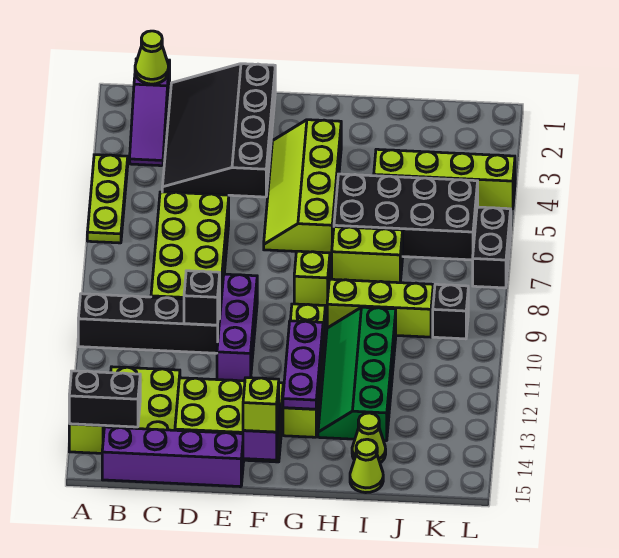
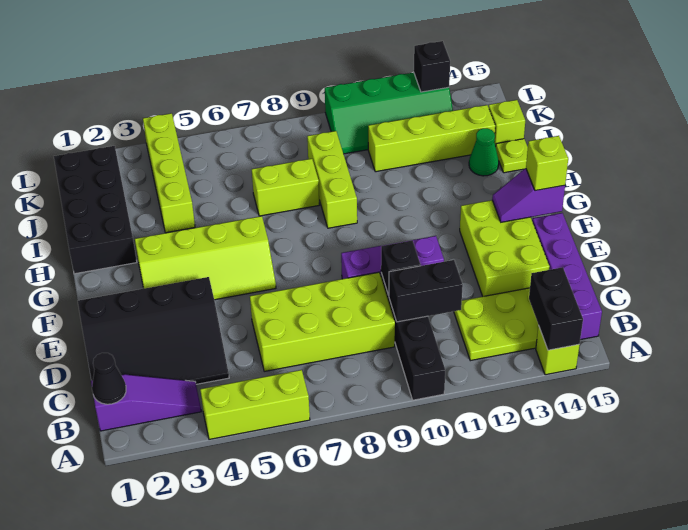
lime 1x3 plate [87,155,128,243] -> lime 1x3 brick [200,370,310,439]
lime 1x1 cone [135,31,169,84] -> black 1x1 cone [92,353,126,404]
lime 1x1 brick [294,251,330,306] -> lime 1x1 brick moved to [489,100,525,146]
lime 1x4 brick [283,304,325,437] -> lime 1x4 brick moved to [368,105,495,172]
purple 1x3 plate [283,321,323,409] -> none
black 2x4 brick [334,174,478,260] -> black 2x4 brick moved to [54,146,137,274]
lime 1x2 brick [332,227,403,283] -> lime 1x2 brick turned to [252,159,319,216]
green 2x4 slope [318,307,396,441] -> green 2x4 slope moved to [325,72,453,154]
lime 1x1 cone [352,413,386,463] -> green 1x1 cone [469,128,499,176]
lime 1x1 cone [350,439,383,493] -> lime 1x1 plate [496,139,528,173]
black 1x1 brick [433,284,468,339] -> black 1x1 brick moved to [414,41,450,92]
black 1x2 brick [473,207,511,288] -> black 1x2 brick moved to [389,260,463,322]

